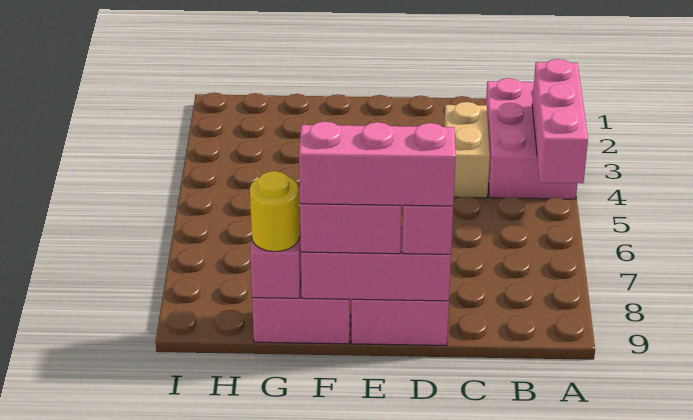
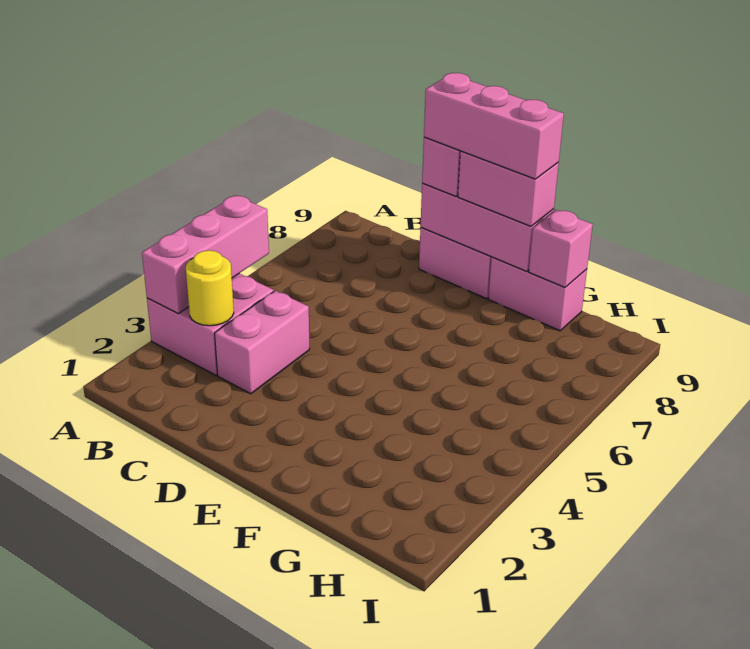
pink 2x3 brick [486,78,577,199] -> pink 2x2 brick [147,273,274,375]
tan 1x2 brick [444,102,490,198] -> pink 1x2 brick [215,291,310,394]
yellow 1x1 round brick [250,171,300,252] -> yellow 1x1 round brick moved to [186,250,234,326]

